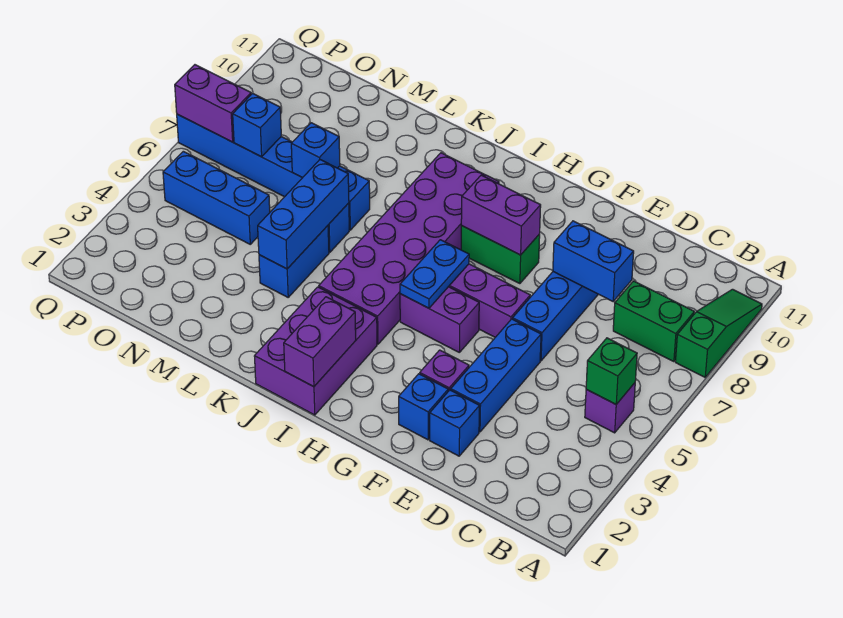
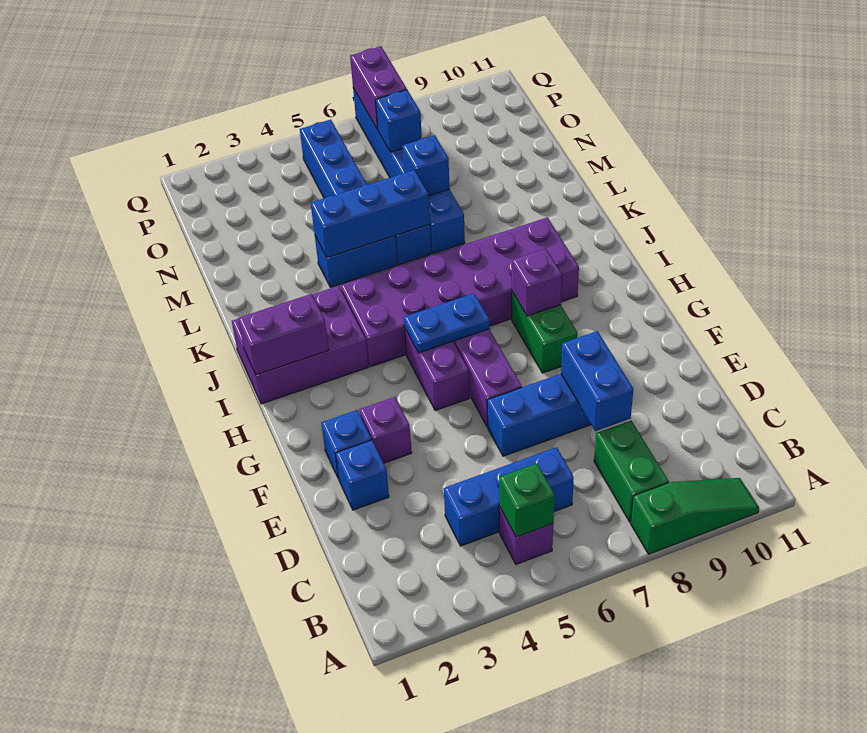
blue 1x3 brick [451,319,541,432] -> blue 1x3 brick moved to [444,447,574,546]
purple 1x2 brick [461,175,541,255] -> purple 1x1 brick [512,249,562,316]

